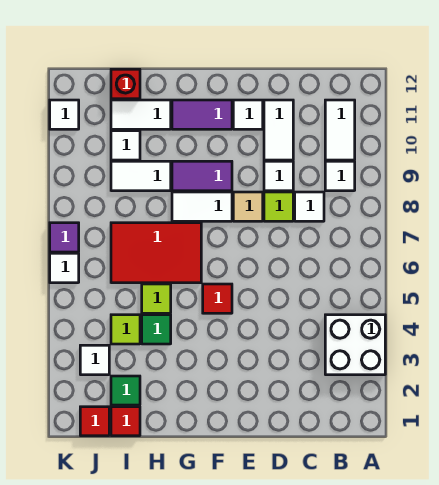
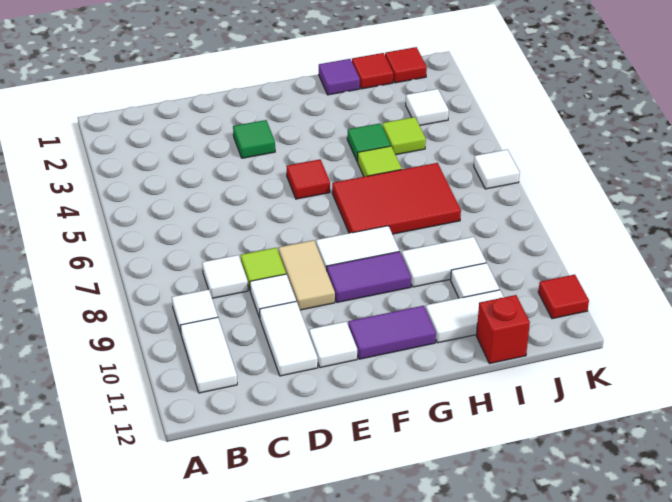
white 2x2 brick [325,315,385,375] -> none
tan 1x1 tile [233,192,263,221] -> tan 1x2 tile [278,240,335,310]
green 1x1 tile [111,376,140,405] -> green 1x1 tile moved to [233,120,275,158]
purple 1x1 tile [50,223,79,252] -> purple 1x1 tile moved to [319,59,360,95]
white 1x1 tile [50,100,79,129] -> red 1x1 tile [538,275,589,319]

